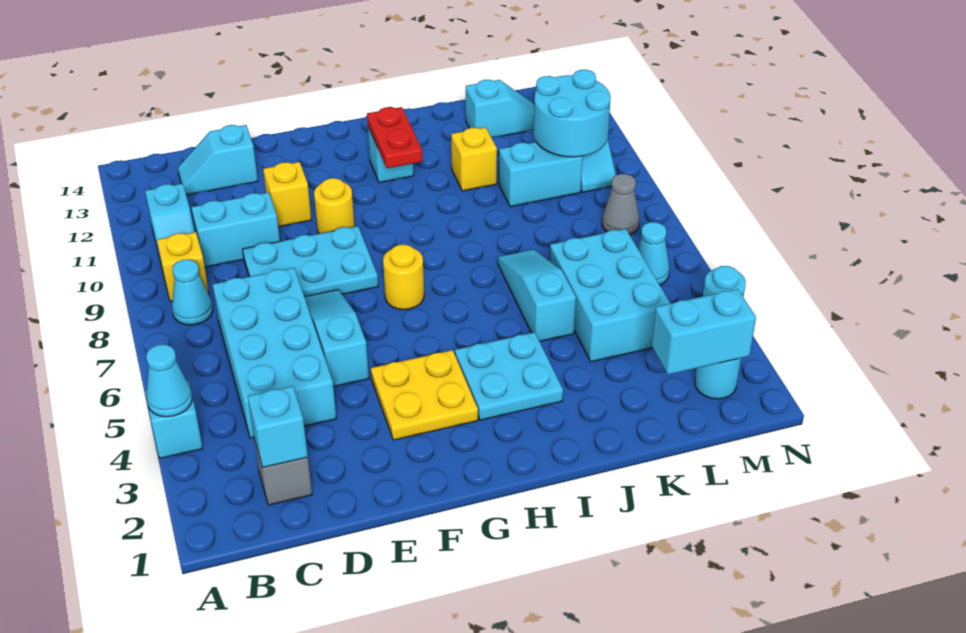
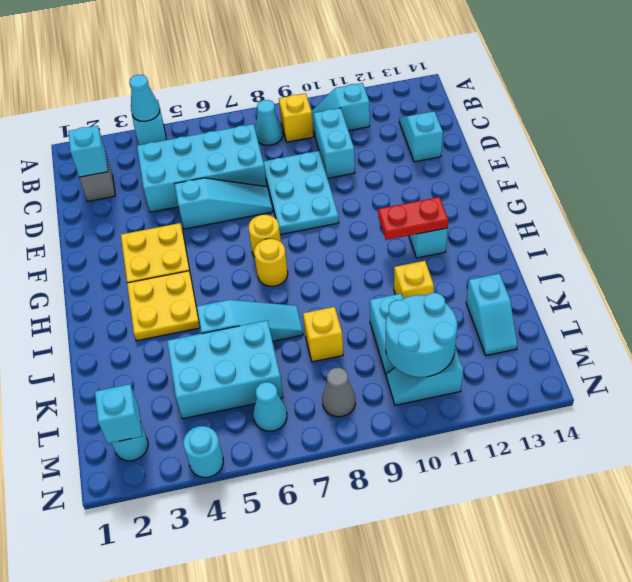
yellow 1x1 brick [263,162,311,227] -> yellow 1x1 brick moved to [303,307,343,362]
yellow 1x1 round brick [314,178,355,234] -> yellow 1x1 round brick moved to [254,239,288,286]
cyan 2x2 plate [455,332,563,420] -> yellow 2x2 plate [127,271,200,341]
cyan 1x2 brick [652,289,756,375] -> cyan 1x1 brick [95,384,142,444]

